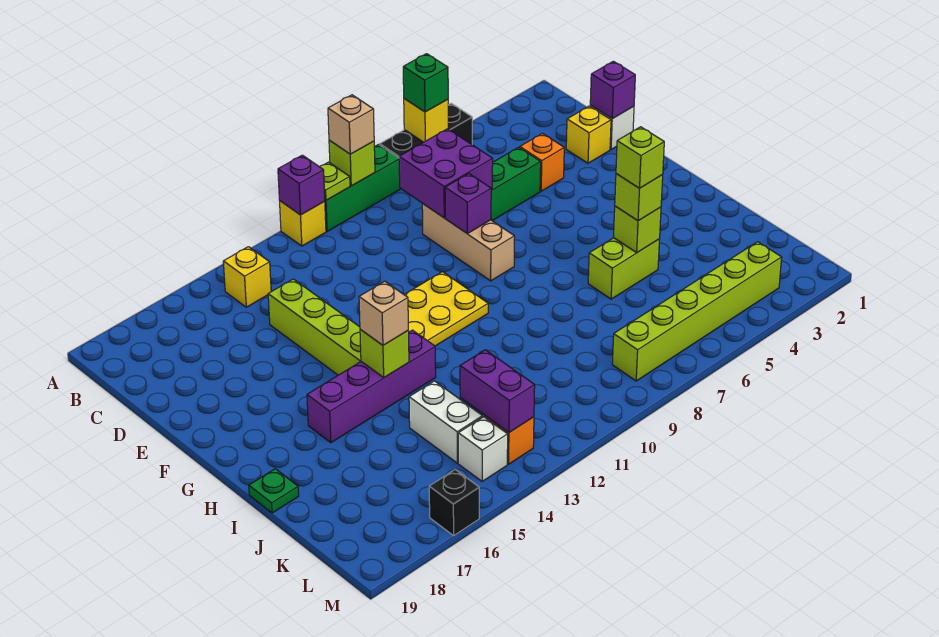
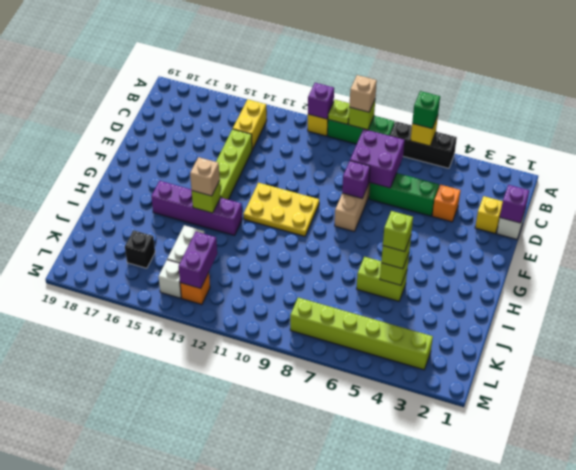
yellow 1x1 brick [223,247,271,307] -> yellow 1x2 brick [233,99,267,150]
green 1x1 plate [249,469,299,513] -> none
black 1x1 brick [429,469,479,536] -> black 1x1 brick moved to [125,230,155,268]

